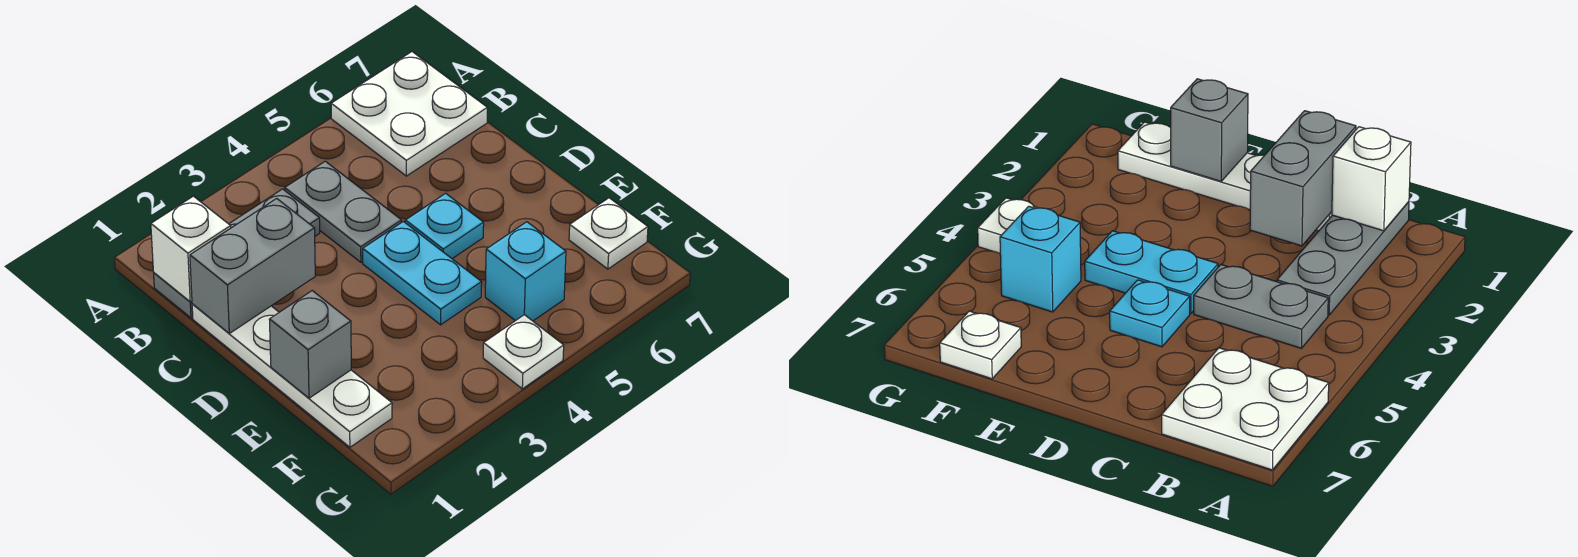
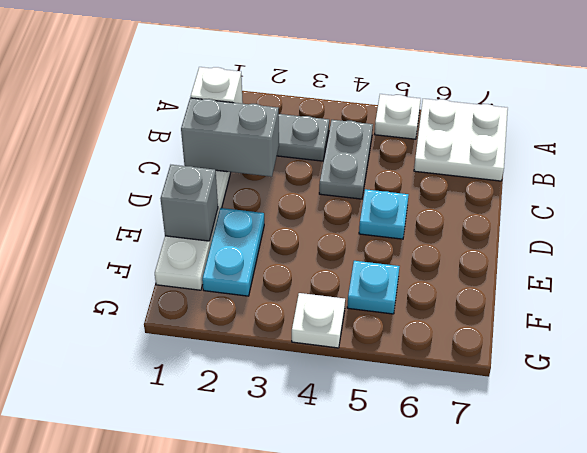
cyan 1x2 plate [363,222,482,325] -> cyan 1x2 plate moved to [202,208,264,296]
cyan 1x1 brick [485,222,566,321] -> cyan 1x1 plate [347,261,400,314]
white 1x1 plate [569,198,648,269] -> white 1x1 plate moved to [375,94,421,139]

